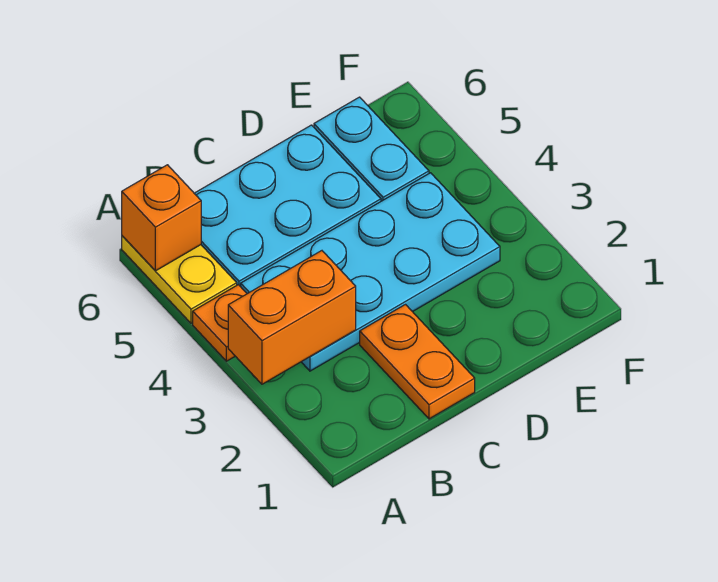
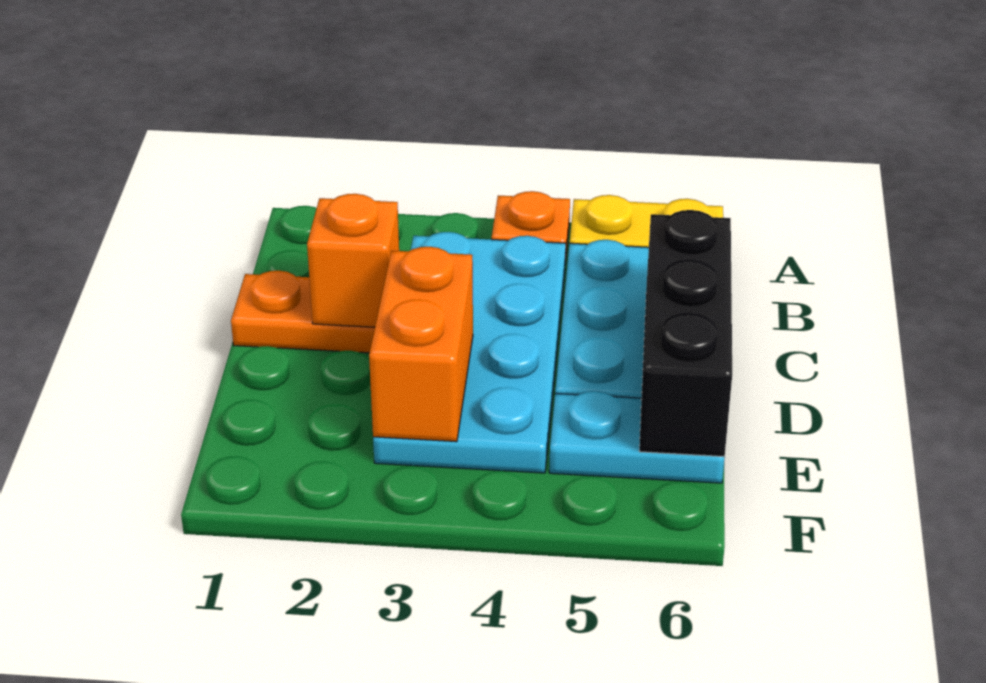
orange 1x2 brick [228,251,356,384] -> orange 1x2 brick moved to [369,247,473,442]
orange 1x1 brick [122,165,201,271] -> orange 1x1 brick moved to [307,194,399,327]
none -> black 1x3 brick [639,210,732,457]

